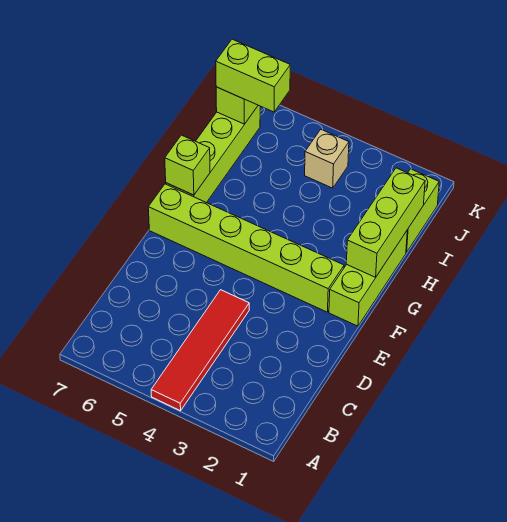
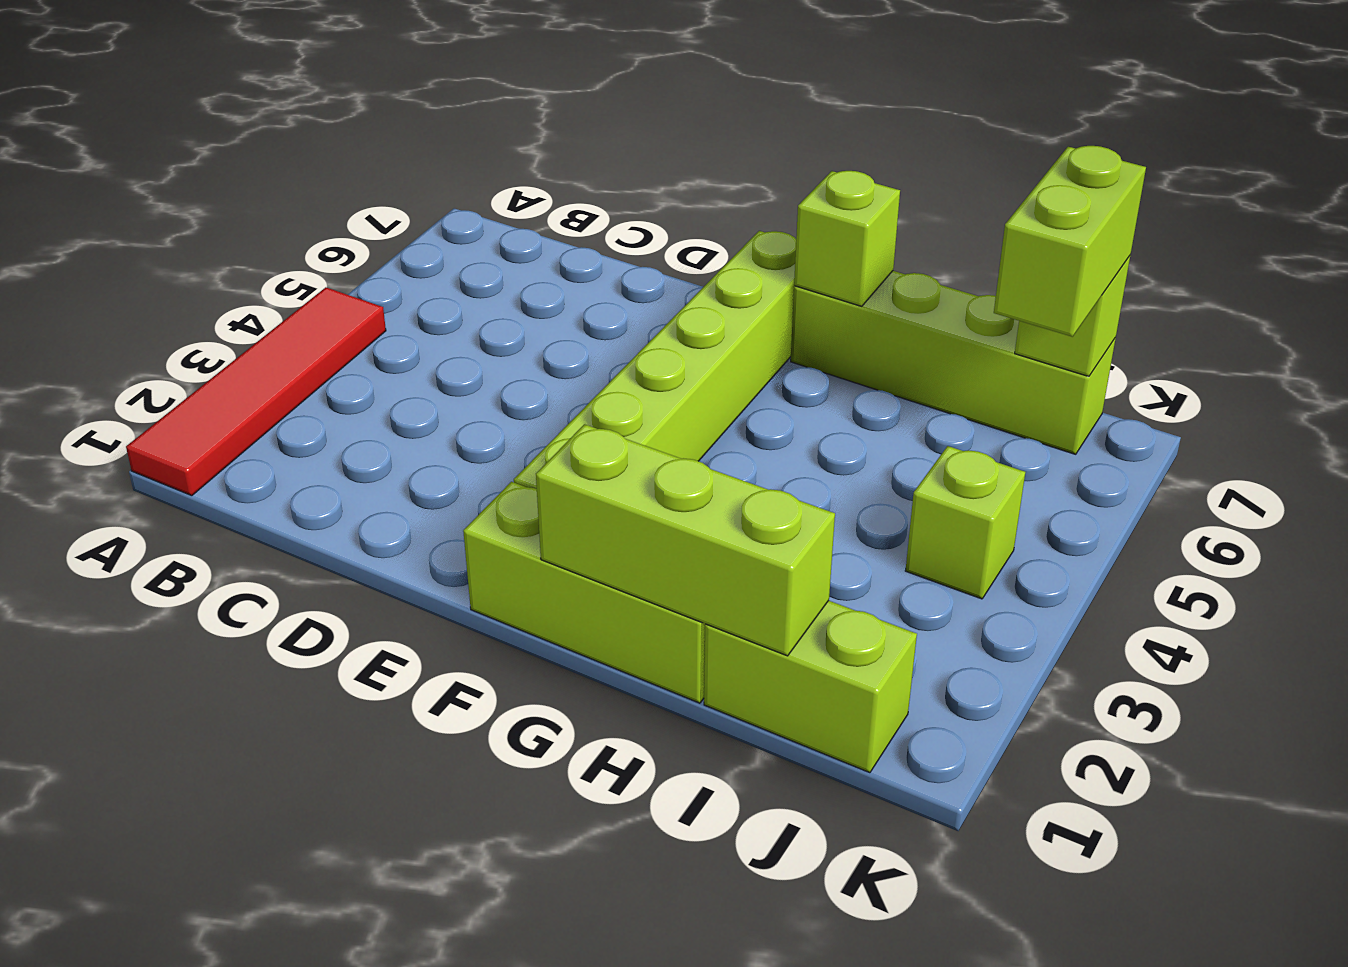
red 1x4 tile [151,290,249,411] -> red 1x4 tile turned to [126,287,386,496]
tan 1x1 brick [305,130,349,188] -> lime 1x1 brick [905,446,1025,599]

